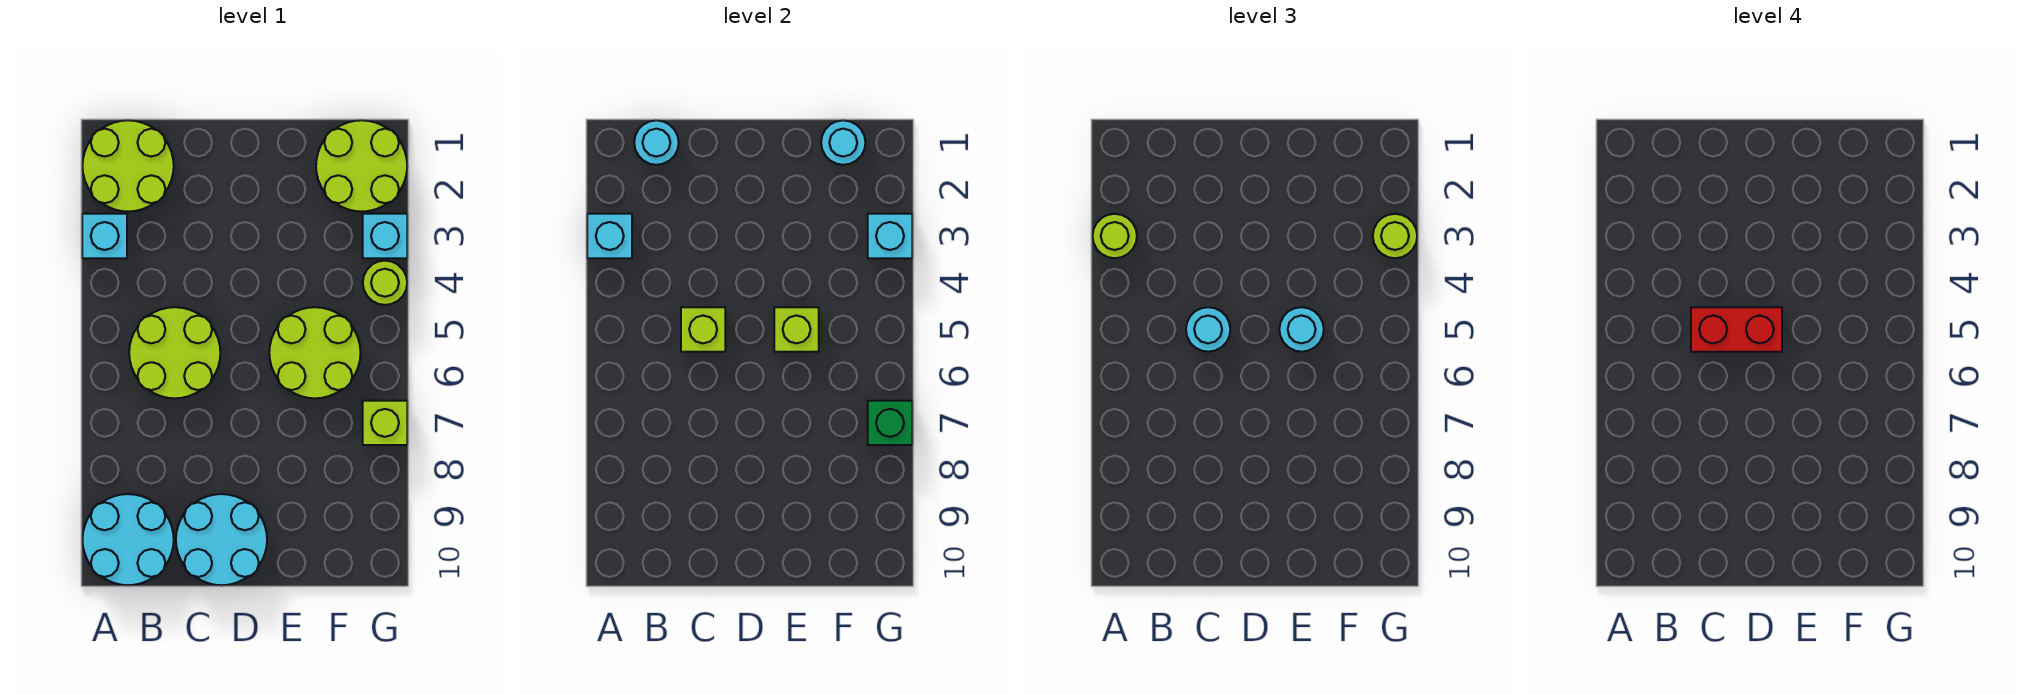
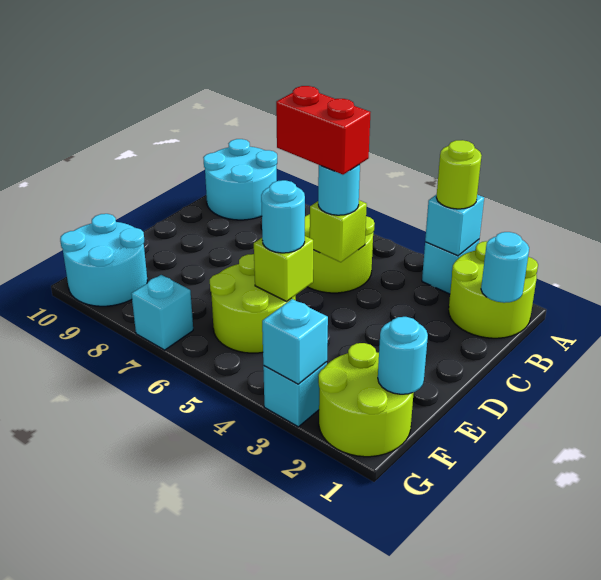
red 1x2 brick [1691,307,1782,352] -> red 1x2 brick turned to [276,86,370,175]
cyan 2x2 round brick [176,494,267,585] -> cyan 2x2 round brick moved to [60,214,147,306]
lime 1x1 round brick [1373,214,1417,258] -> none
lime 1x1 round brick [363,261,407,305] -> none
lime 1x1 brick [363,401,407,445] -> cyan 1x1 brick [131,275,193,350]
green 1x1 brick [868,401,912,445] -> none

